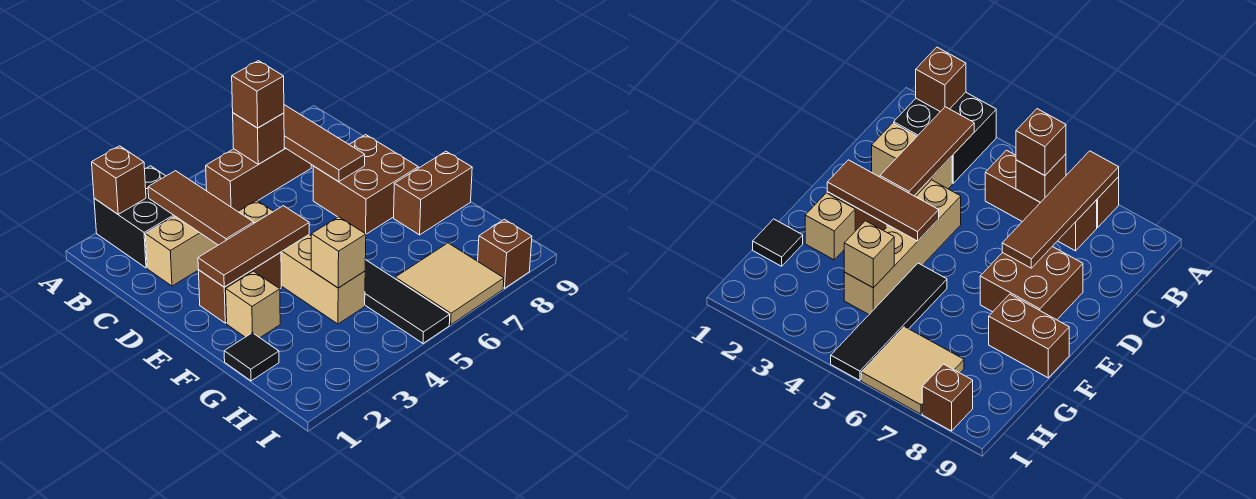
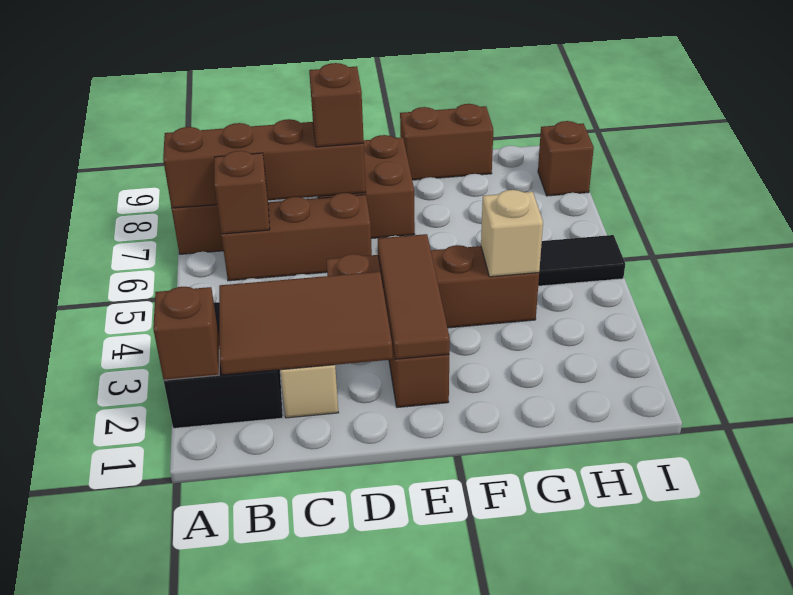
brown 1x4 tile [284,105,365,182] -> brown 1x4 brick [163,119,366,208]
brown 1x3 tile [148,171,254,245] -> brown 2x3 tile [219,272,392,375]
brown 1x3 brick [206,148,311,211] -> brown 1x3 brick turned to [221,193,372,281]
brown 1x1 brick [232,61,284,128] -> brown 1x1 brick moved to [309,63,364,147]
tan 1x4 brick [238,200,365,324] -> brown 1x4 brick [326,245,539,328]
tan 1x1 brick [226,271,280,338] -> none
brown 1x2 brick [394,151,472,235] -> brown 1x2 brick turned to [400,104,493,180]
black 1x1 tile [224,333,279,381] -> none
tan 2x2 tile [395,243,504,325] -> none

